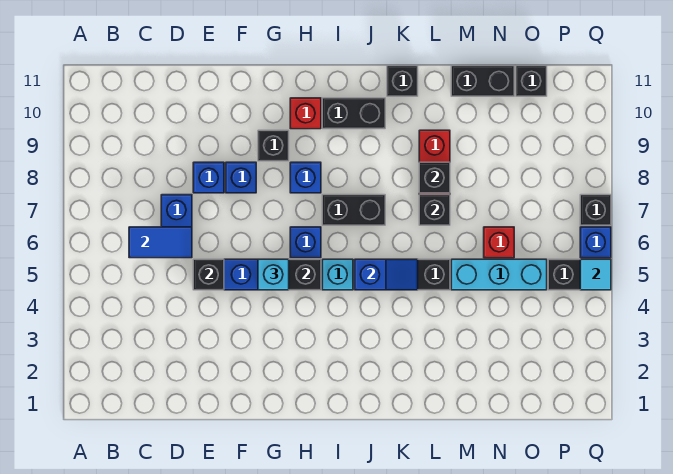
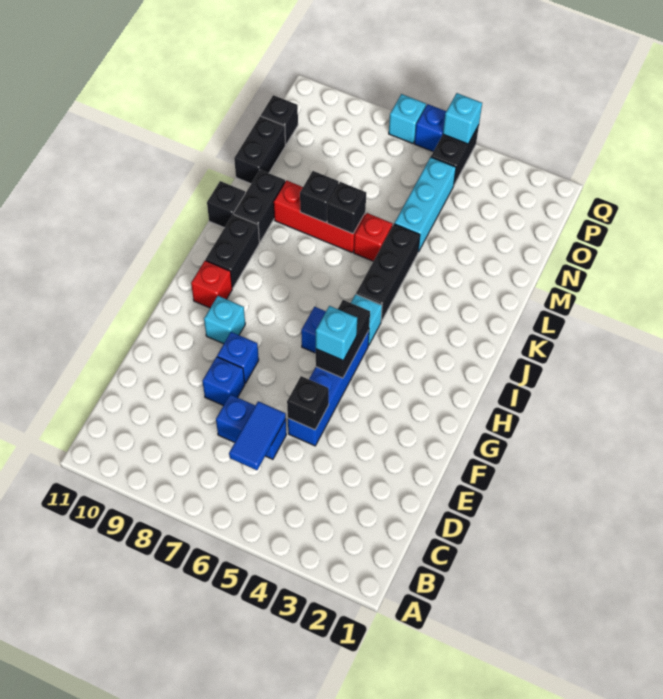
black 1x1 brick [258,130,289,161] -> cyan 1x1 brick [204,296,245,344]
blue 1x1 brick [290,162,321,193] -> none
black 1x2 brick [322,195,385,225] -> black 1x2 brick moved to [233,170,285,242]
blue 1x2 slope [355,259,418,290] -> none
red 1x1 brick [484,227,514,258] -> red 1x1 brick moved to [354,213,393,261]
cyan 1x1 tile [580,259,611,290] -> cyan 1x1 brick [443,93,482,144]
black 1x1 brick [580,195,611,225] -> cyan 1x1 brick [389,94,426,144]

